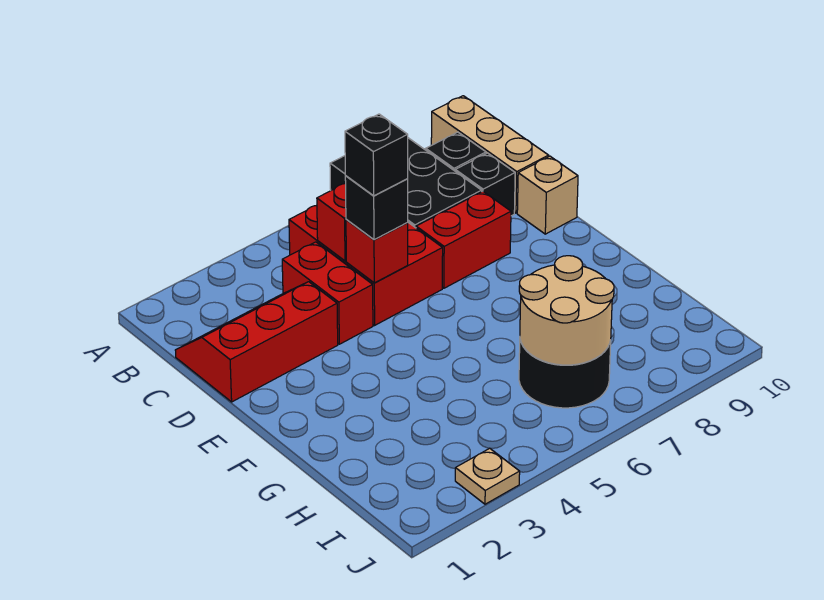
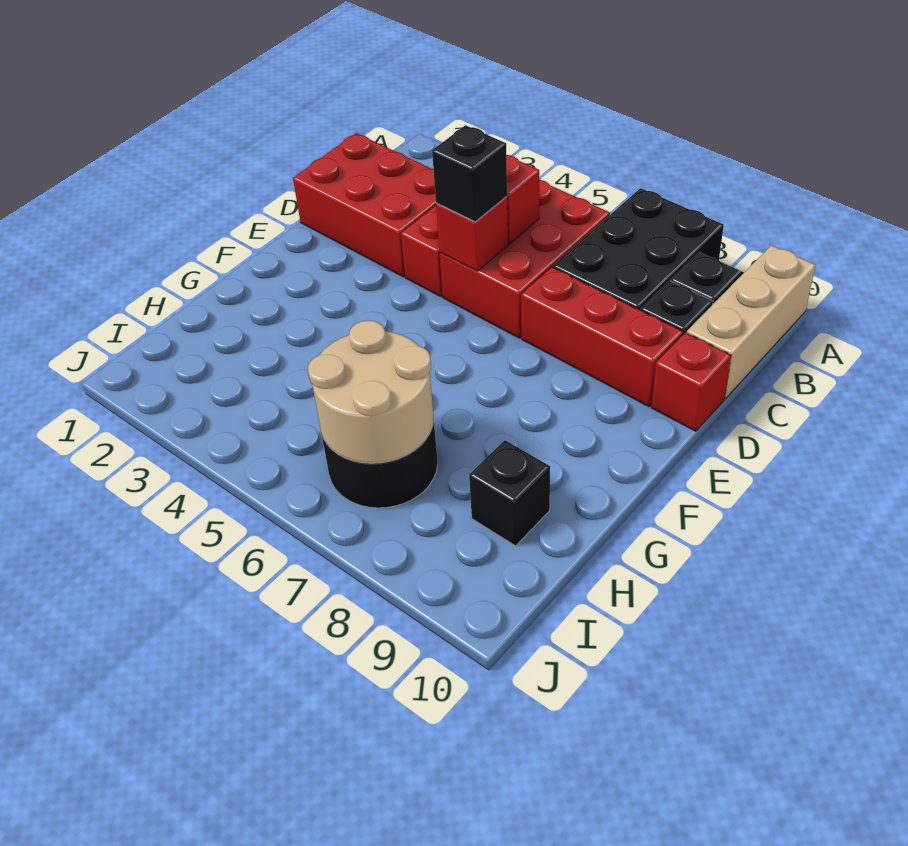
red 2x3 slope [175,282,338,402] -> red 2x3 brick [293,133,436,277]
black 1x1 brick [345,114,408,196] -> black 1x1 brick moved to [469,440,550,546]
red 1x2 brick [416,191,511,288] -> red 1x3 brick [521,267,683,406]
tan 1x1 brick [517,156,578,234] -> red 1x1 brick [651,333,731,431]
tan 1x1 plate [455,448,520,504] -> none

